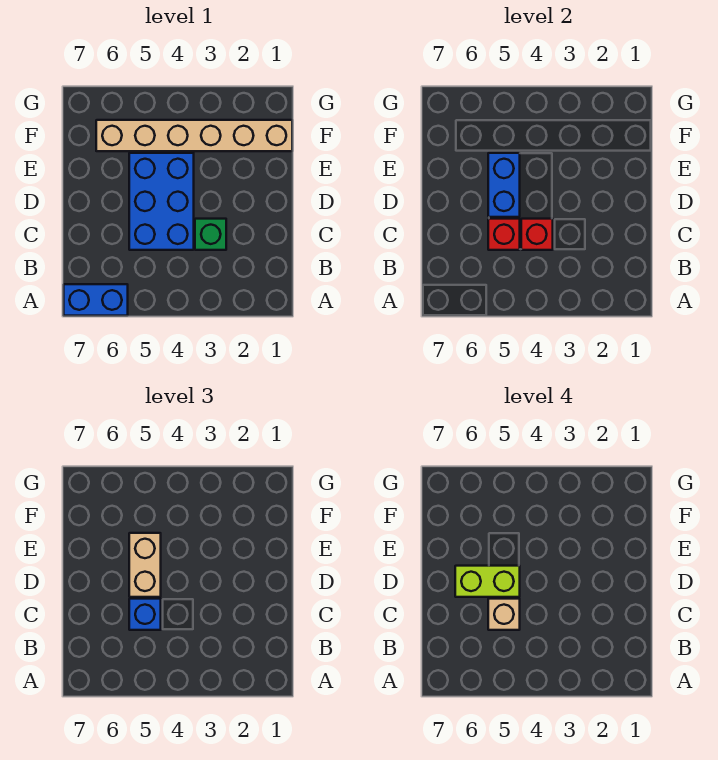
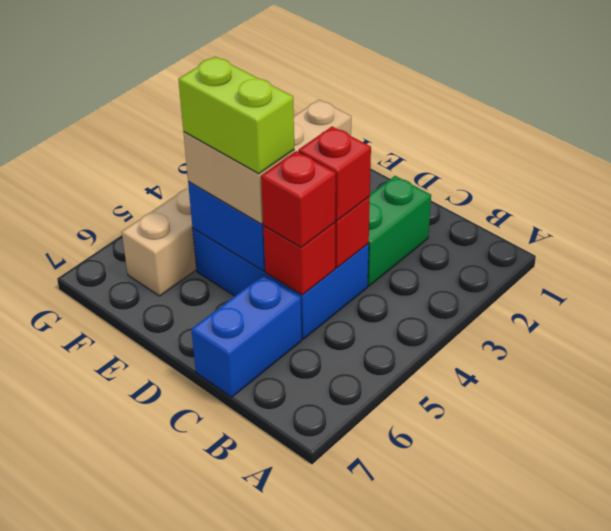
blue 1x2 brick [64,284,128,316] -> blue 1x2 brick moved to [191,275,302,397]
green 1x1 brick [195,219,226,250] -> green 1x2 brick [368,176,431,286]
none -> red 1x1 brick [298,127,371,220]
blue 1x1 brick [129,599,161,630] -> red 1x1 brick [261,151,336,247]
tan 1x1 brick [488,599,520,630] -> none
lime 1x2 brick [455,566,520,597] -> lime 1x2 brick turned to [178,56,294,174]

